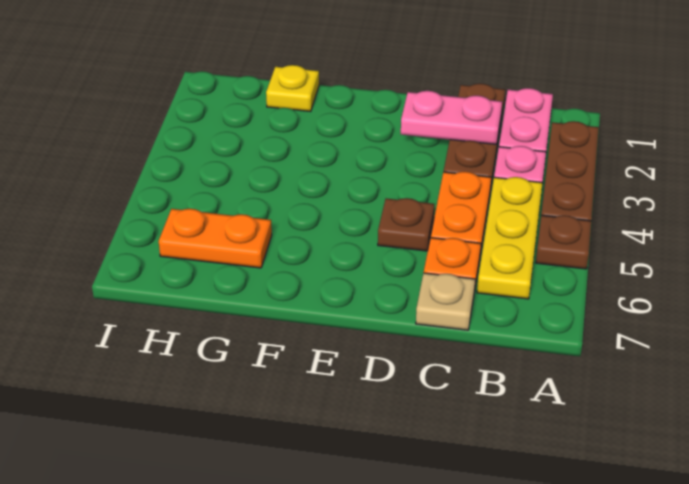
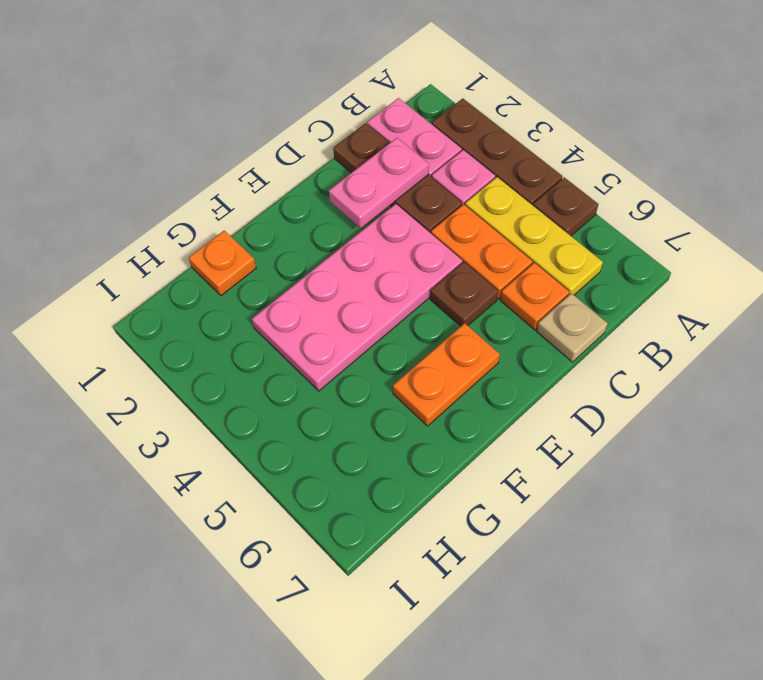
none -> pink 2x4 plate [252,204,462,391]
yellow 1x1 plate [266,65,319,112] -> orange 1x1 plate [189,231,256,296]
orange 1x2 plate [159,209,272,268] -> orange 1x2 plate moved to [393,323,500,426]

